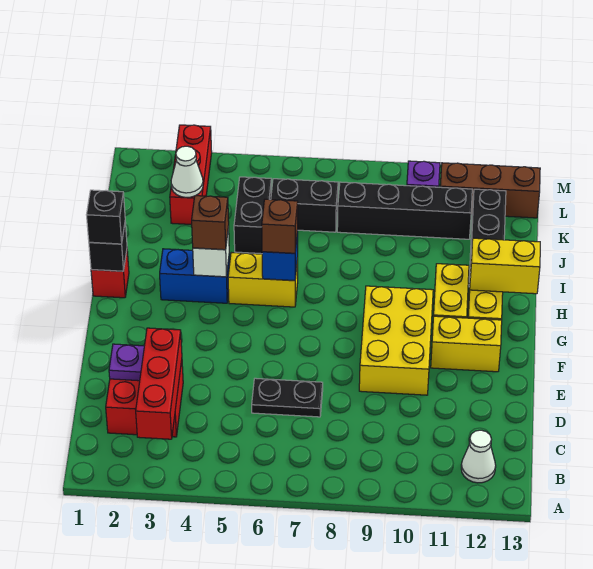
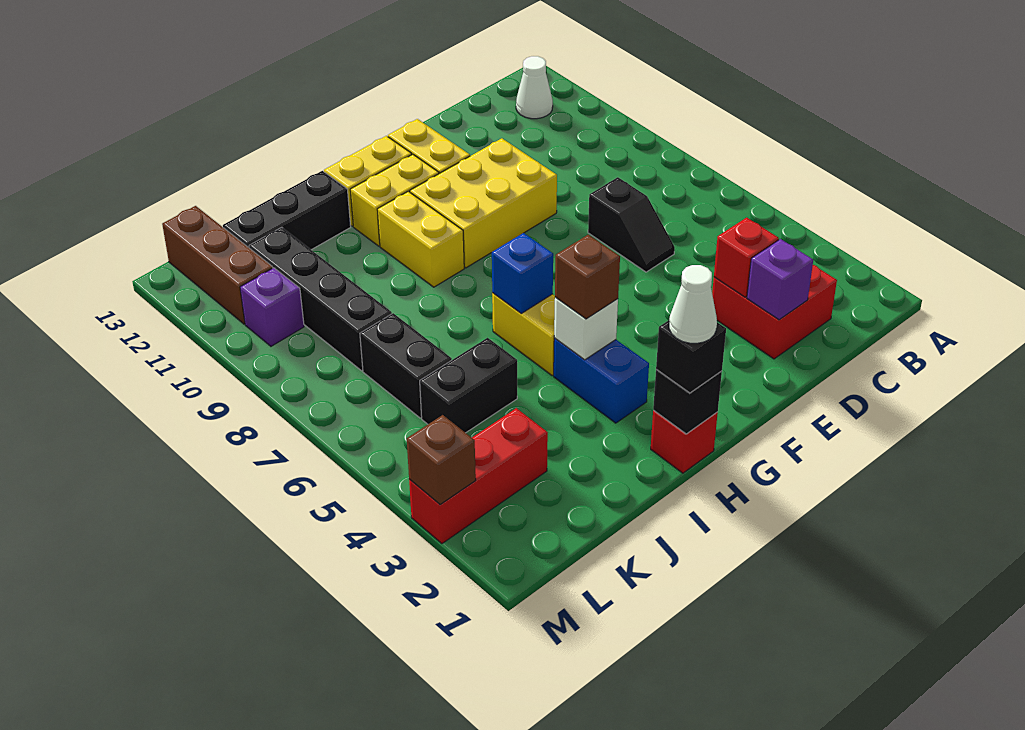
red 1x3 brick [136,328,182,439] -> red 1x1 brick [714,218,779,297]
purple 1x1 plate [109,344,144,381] -> purple 1x1 brick [747,239,813,320]
black 1x2 plate [252,378,323,417] -> black 1x2 slope [588,177,675,272]
brown 1x1 brick [262,199,298,253] -> brown 1x1 brick moved to [407,415,476,505]
yellow 1x2 brick [470,238,540,294] -> yellow 1x2 brick moved to [377,191,464,287]
white 1x1 cone [171,146,203,197] -> white 1x1 cone moved to [669,265,717,343]

